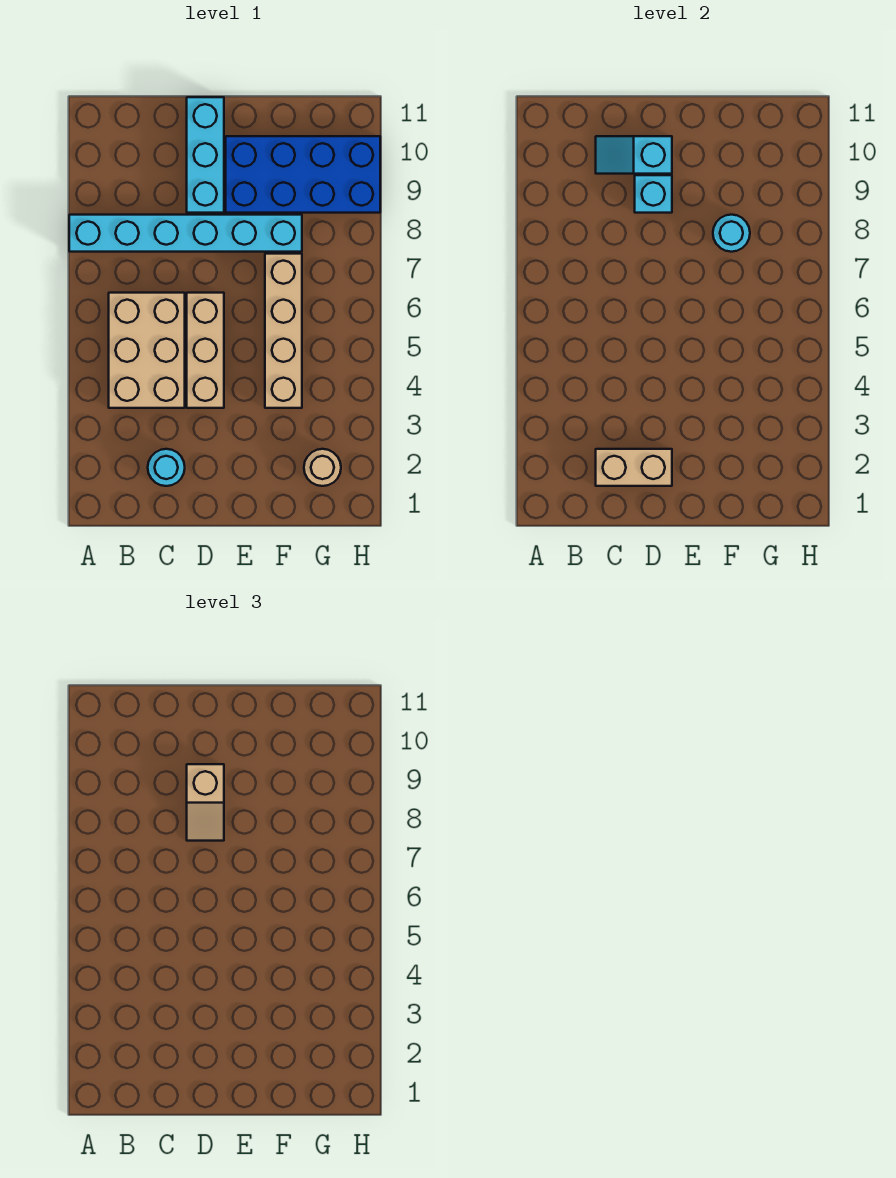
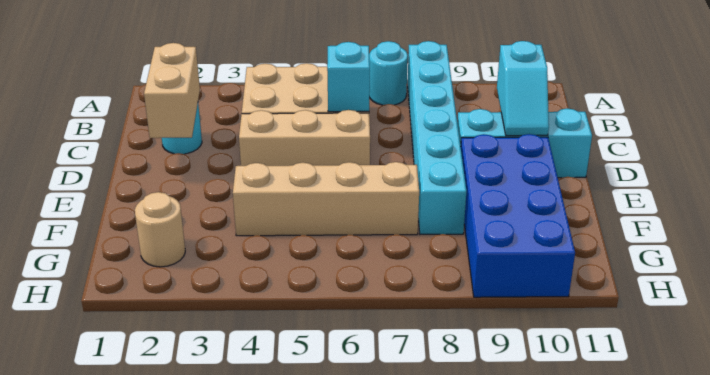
cyan 1x2 slope [596,136,672,174] -> cyan 1x2 slope turned to [497,41,549,136]
tan 1x2 slope [187,764,224,841] -> none
cyan 1x1 brick [635,175,672,213] -> cyan 1x1 brick moved to [327,42,370,112]
cyan 1x1 round brick [713,215,750,252] -> cyan 1x1 round brick moved to [369,41,408,105]

